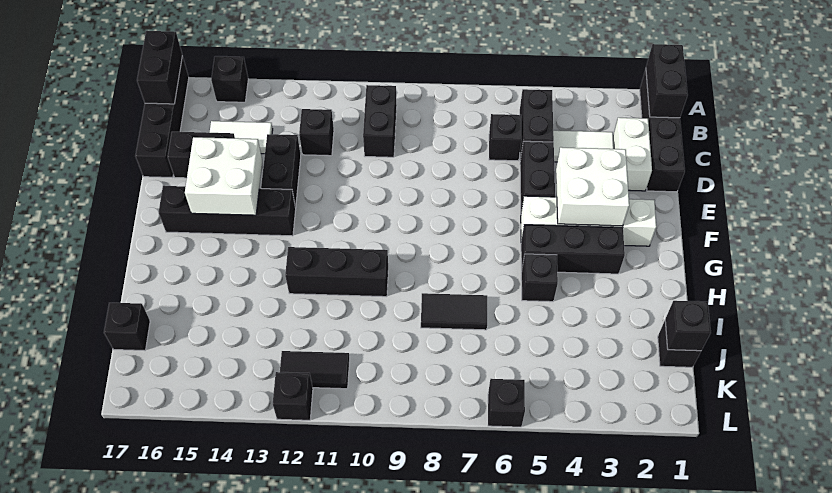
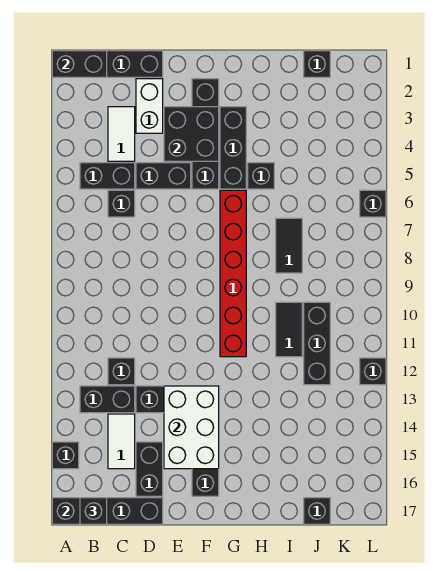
black 1x2 brick [363,85,397,157] -> black 1x2 brick moved to [80,386,135,413]
white 1x2 brick [613,118,652,191] -> white 1x2 brick turned to [136,79,163,133]
white 2x2 brick [556,147,629,226] -> black 2x2 brick [164,107,219,161]
white 2x2 brick [185,137,262,215] -> white 2x3 brick [164,386,219,469]
white 1x4 brick [521,196,656,246] -> black 1x4 brick [192,79,219,189]
none -> red 1x6 brick [220,190,246,357]
black 1x3 brick [285,247,388,297] -> black 1x3 brick moved to [304,302,330,385]
black 1x1 brick [665,301,711,351] -> black 1x1 brick moved to [80,498,107,524]
black 1x2 tile [280,351,350,389] -> black 1x2 tile moved to [276,302,302,357]

